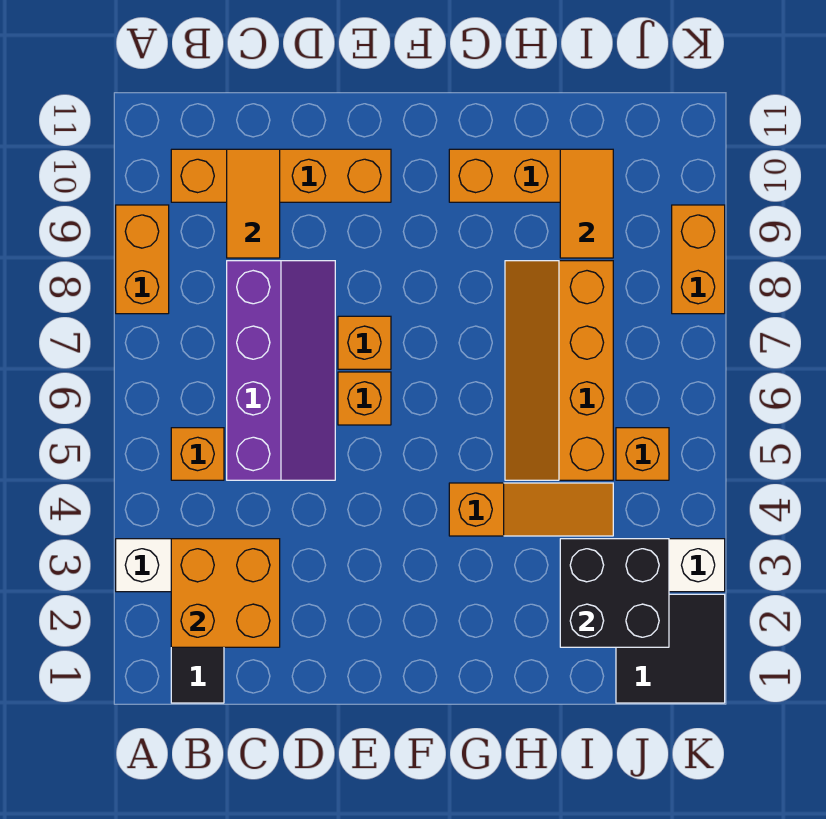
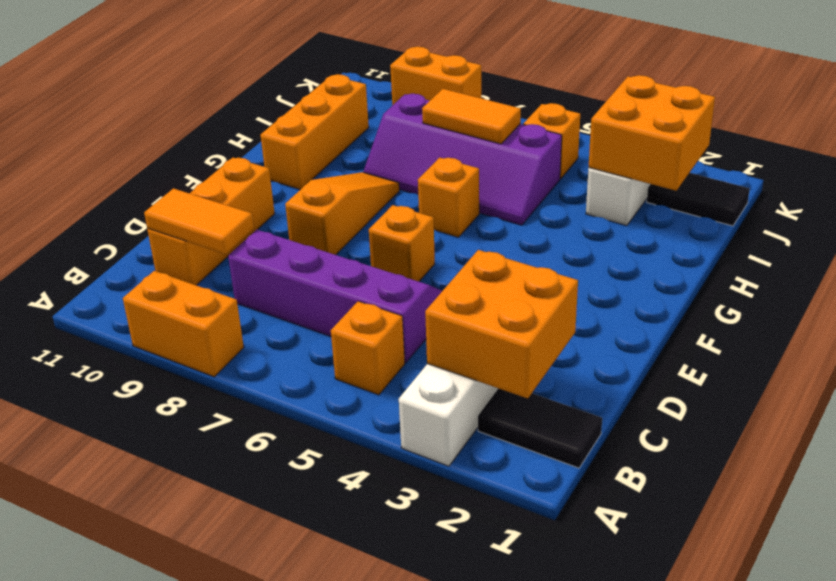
orange 1x4 brick [171,149,391,202] -> orange 1x3 brick [147,158,275,285]
orange 1x1 brick [338,316,391,369] -> orange 1x1 brick moved to [418,158,479,237]
orange 1x3 slope [449,483,613,536] -> orange 1x3 slope moved to [285,172,399,255]
orange 2x4 slope [505,261,613,480] -> purple 2x4 slope [363,94,562,225]
black 2x2 brick [560,539,669,647] -> orange 2x2 brick [589,75,715,191]
orange 1x2 tile [560,149,613,258] -> orange 1x2 tile moved to [422,89,521,144]
black 2x2 tile [616,594,725,703] -> black 1x2 tile [647,173,750,226]

